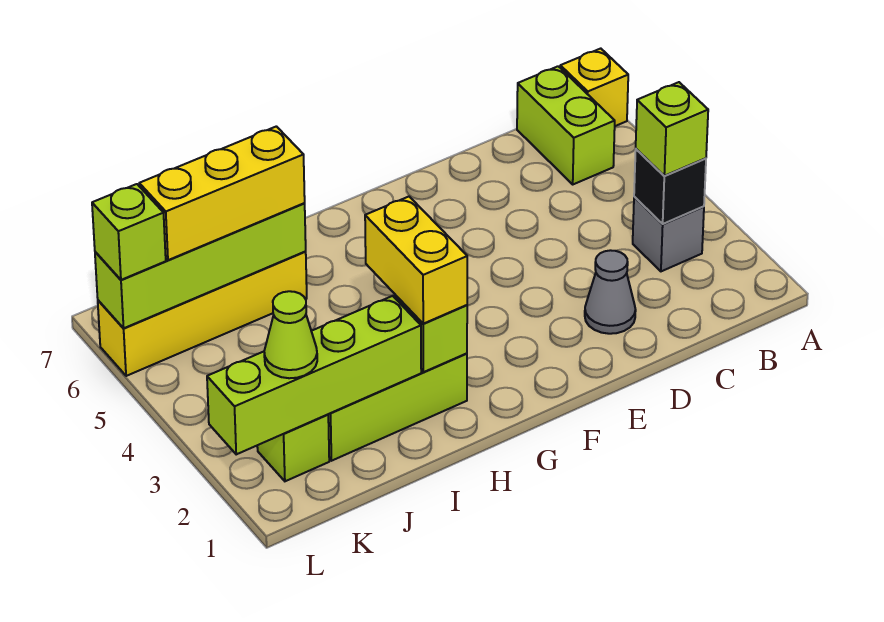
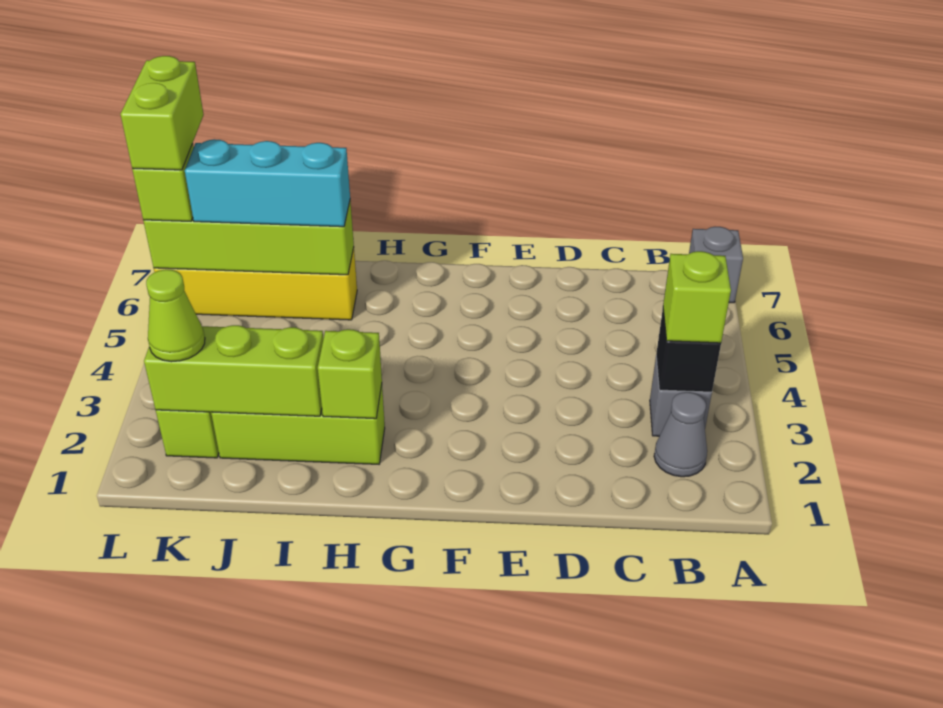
yellow 1x1 brick [560,49,628,126] -> grey 1x1 brick [689,227,743,303]
lime 1x2 brick [517,66,615,184] -> lime 1x2 brick moved to [121,56,204,170]
grey 1x1 cone [585,250,636,334] -> grey 1x1 cone moved to [654,392,707,477]
yellow 1x2 brick [365,197,467,324] -> none
lime 1x4 brick [207,296,421,454] -> lime 1x3 brick [144,325,323,416]
yellow 1x3 brick [139,126,305,260] -> cyan 1x3 brick [185,139,350,227]

